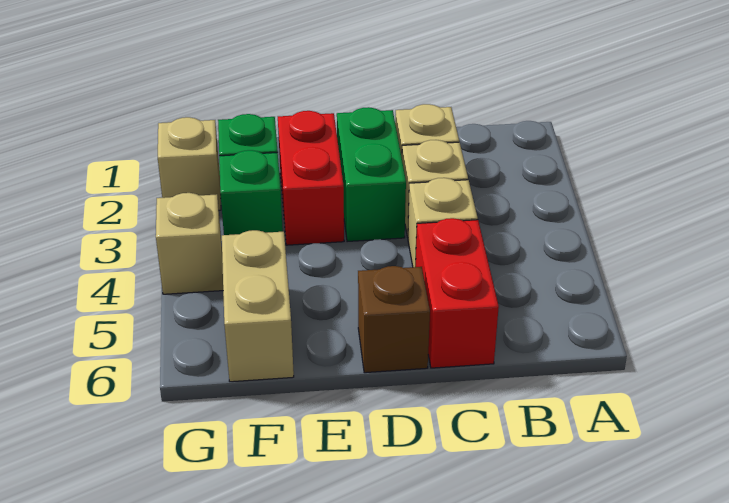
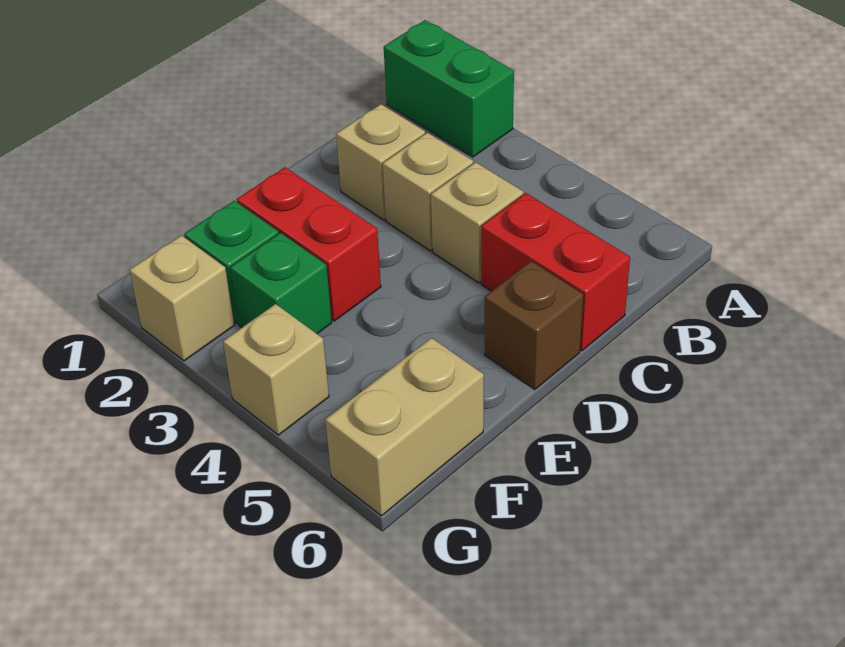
green 1x2 brick [337,107,406,242] -> green 1x2 brick moved to [384,20,514,157]
tan 1x2 brick [222,230,294,382] -> tan 1x2 brick turned to [325,338,484,516]

